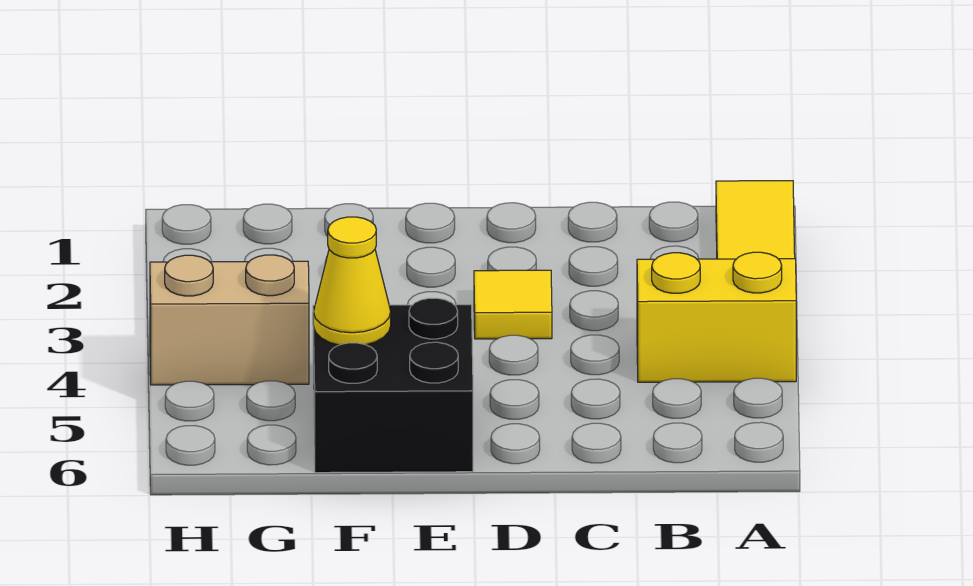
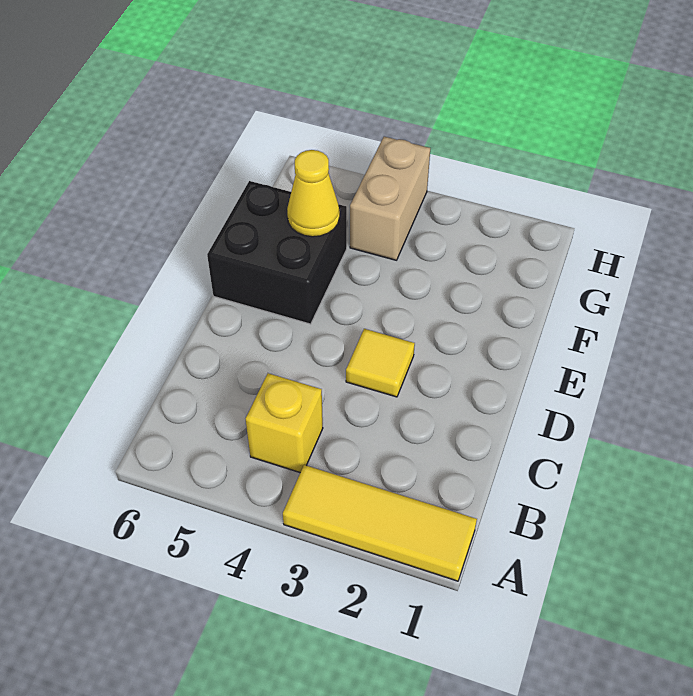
yellow 1x2 brick [637,252,796,382] -> yellow 1x1 brick [246,373,323,473]

